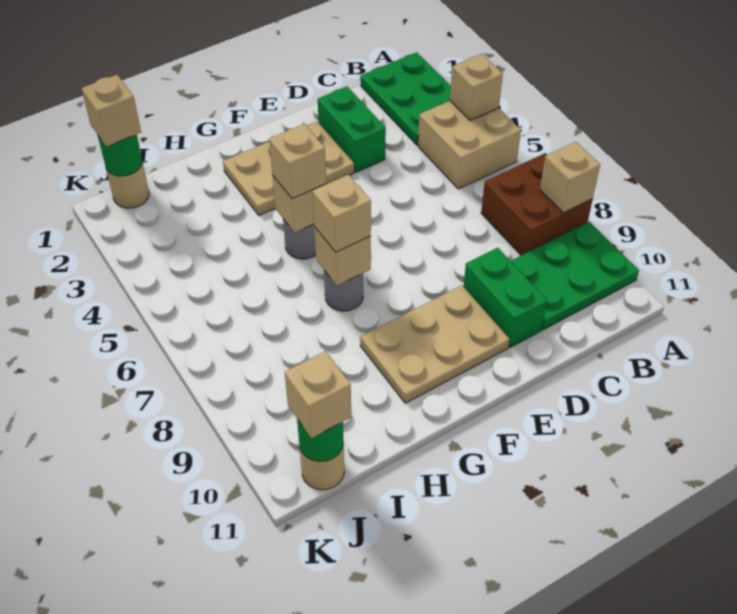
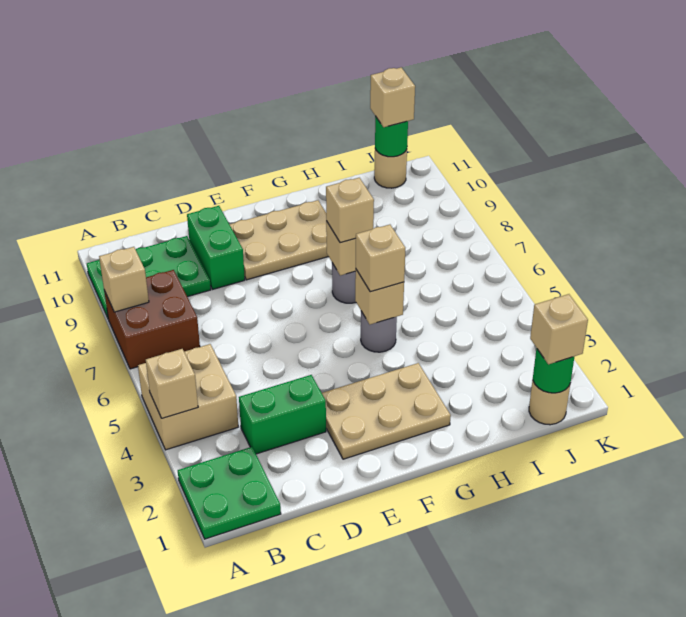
green 2x3 plate [360,52,451,145] -> green 2x2 plate [178,447,281,539]
green 1x2 brick [318,87,386,172] -> green 1x2 brick turned to [239,375,326,454]

